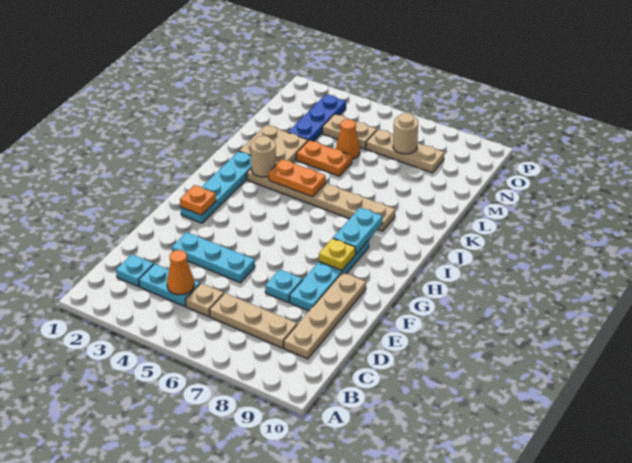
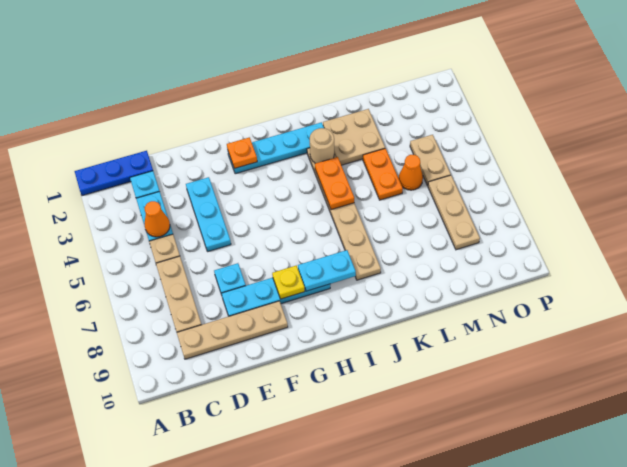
blue 1x3 plate [288,95,346,141] -> blue 1x3 plate moved to [75,151,153,196]
tan 1x1 round brick [393,113,418,154] -> none

